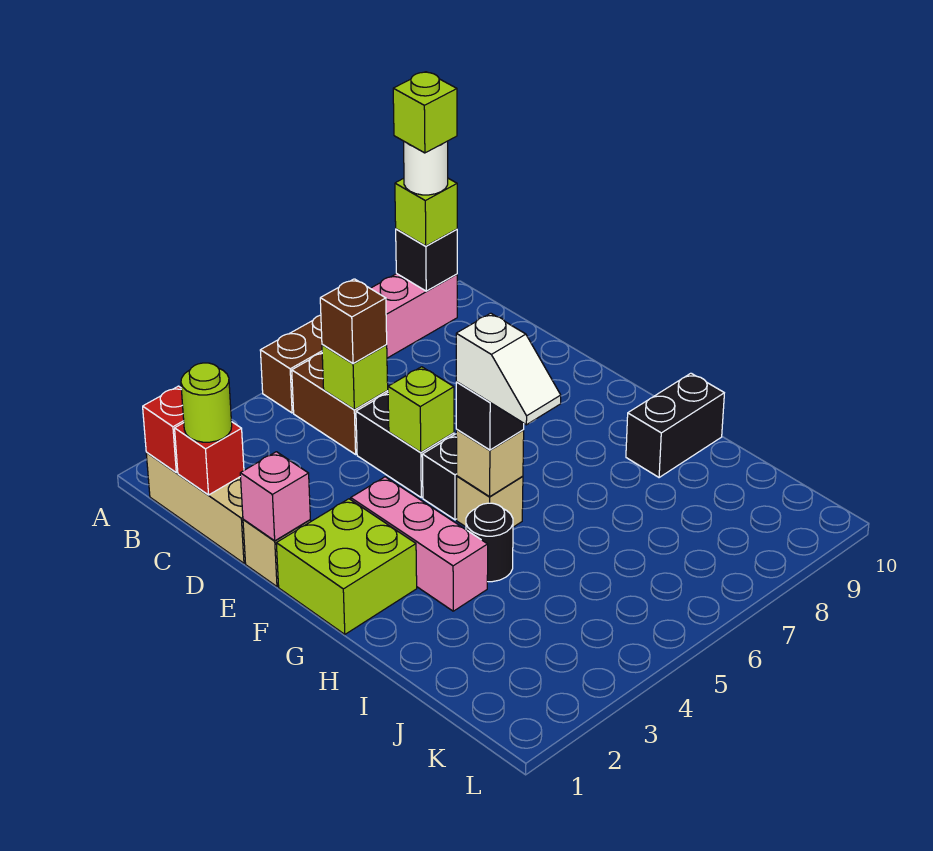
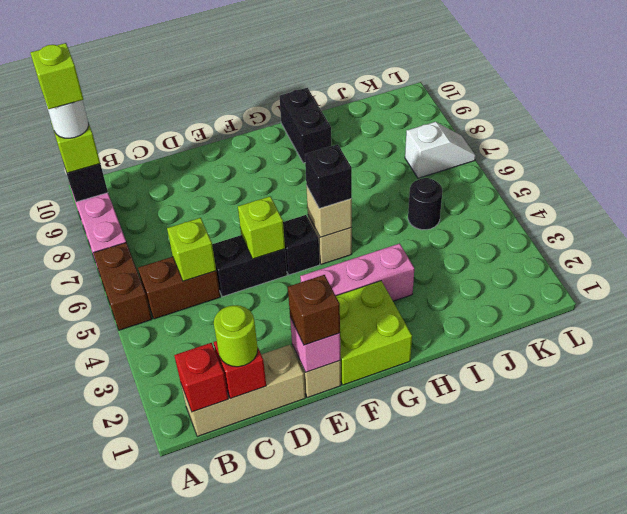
brown 1x1 brick [320,279,387,364] -> brown 1x1 brick moved to [288,275,340,345]
white 1x2 slope [456,313,561,425] -> white 1x2 slope moved to [405,122,476,178]
black 1x1 round brick [466,503,513,582] -> black 1x1 round brick moved to [408,178,442,230]

